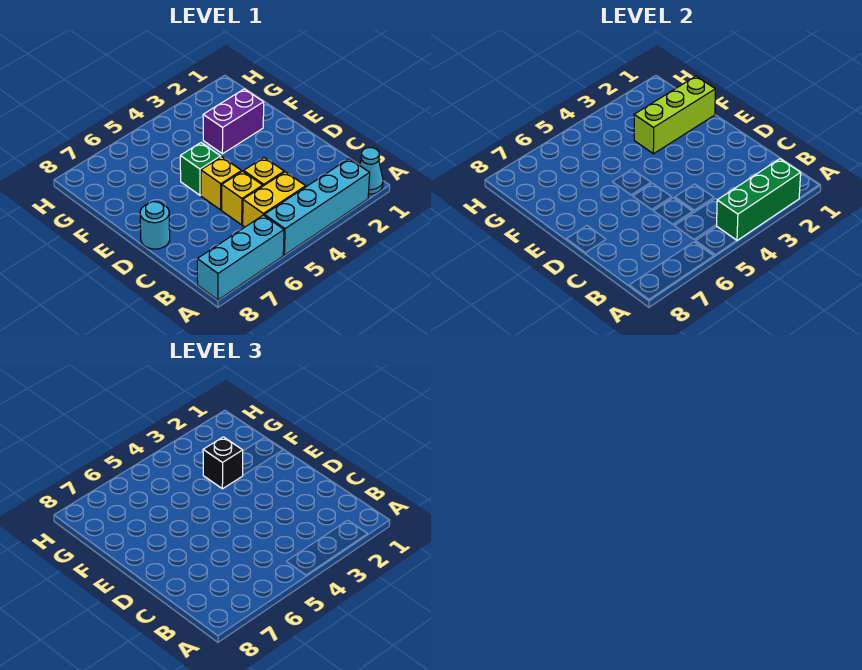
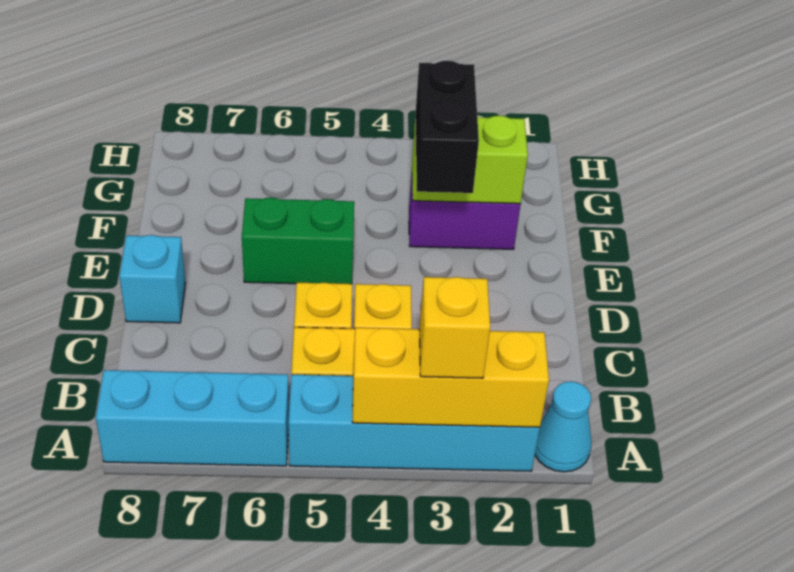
green 1x3 brick [716,159,801,241] -> yellow 1x3 brick [352,328,549,427]
yellow 1x1 brick [201,157,242,210] -> yellow 1x1 brick moved to [419,277,490,378]
cyan 1x1 round brick [140,202,170,249] -> cyan 1x1 brick [119,235,185,323]
green 1x1 brick [180,143,221,195] -> green 1x2 brick [242,198,354,284]
lime 1x3 brick [634,76,715,154] -> lime 1x2 brick [412,116,528,204]
black 1x1 brick [203,437,243,489] -> black 1x2 brick [415,61,479,193]

